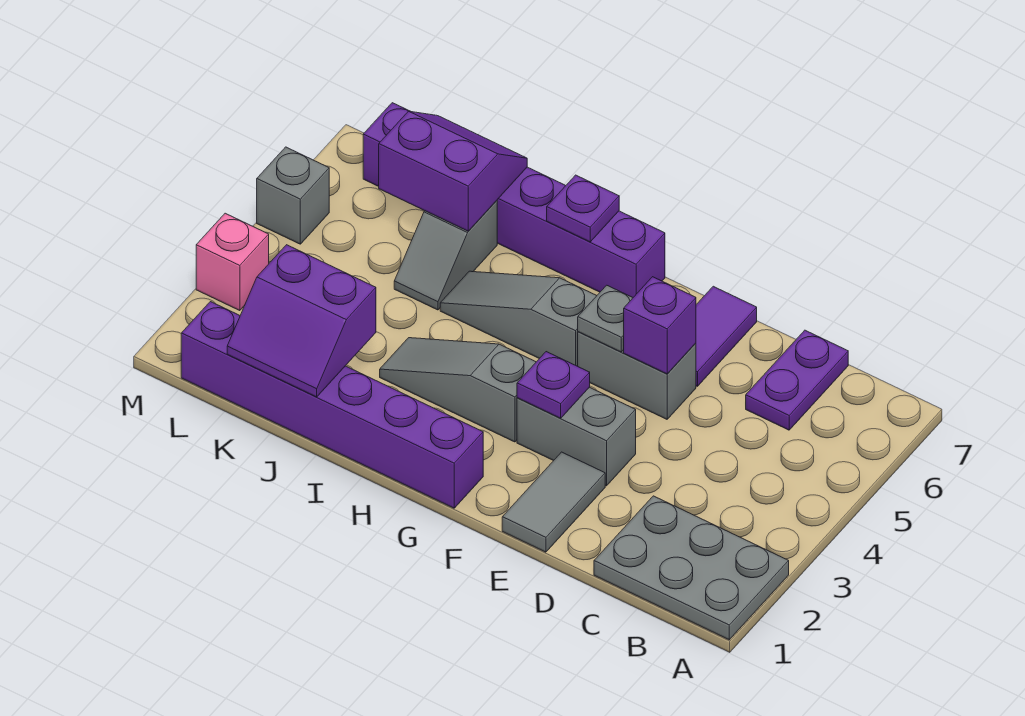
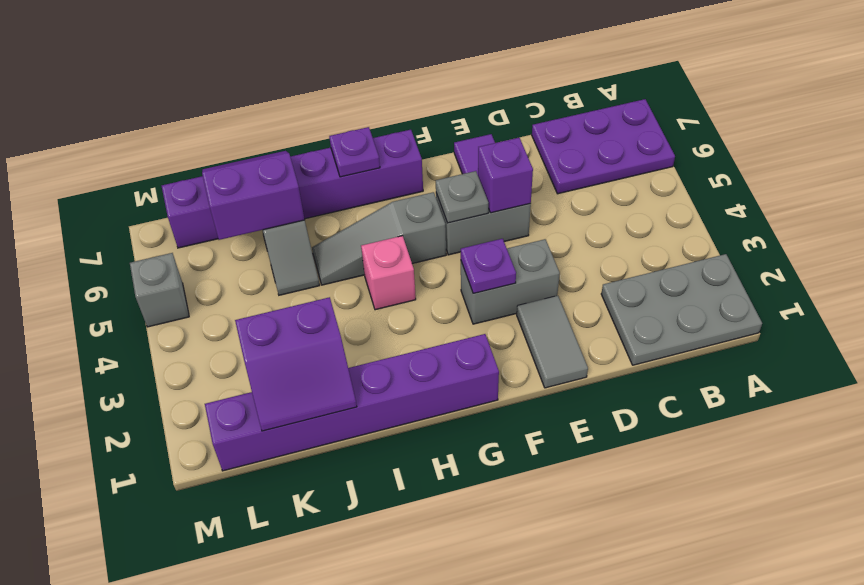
purple 1x2 plate [746,330,848,430] -> purple 2x3 plate [532,99,675,194]
grey 1x3 slope [380,338,536,442] -> none
pink 1x1 brick [196,213,269,311] -> pink 1x1 brick moved to [361,236,416,310]

